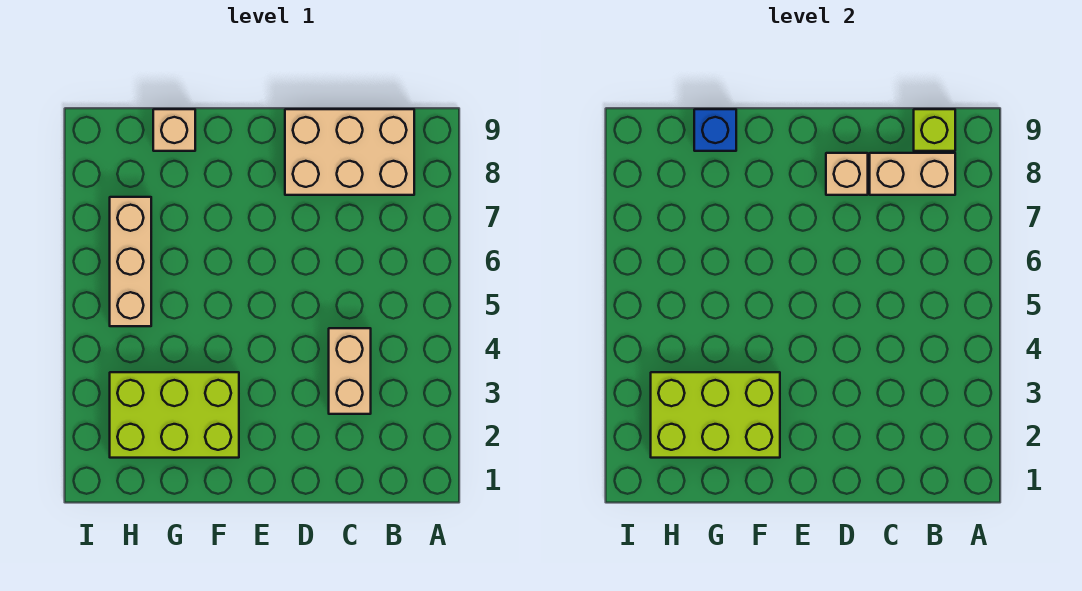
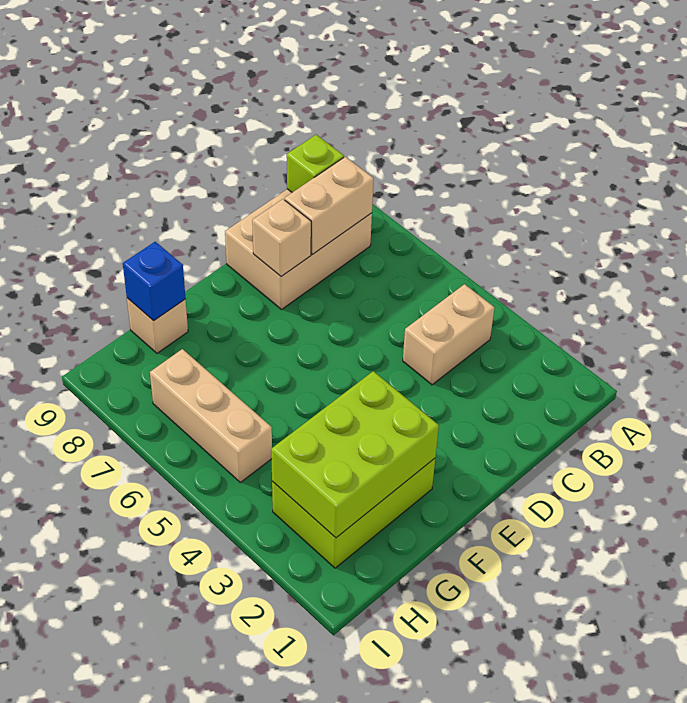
tan 1x2 brick [329,328,371,414] -> tan 1x2 brick turned to [403,284,494,385]

